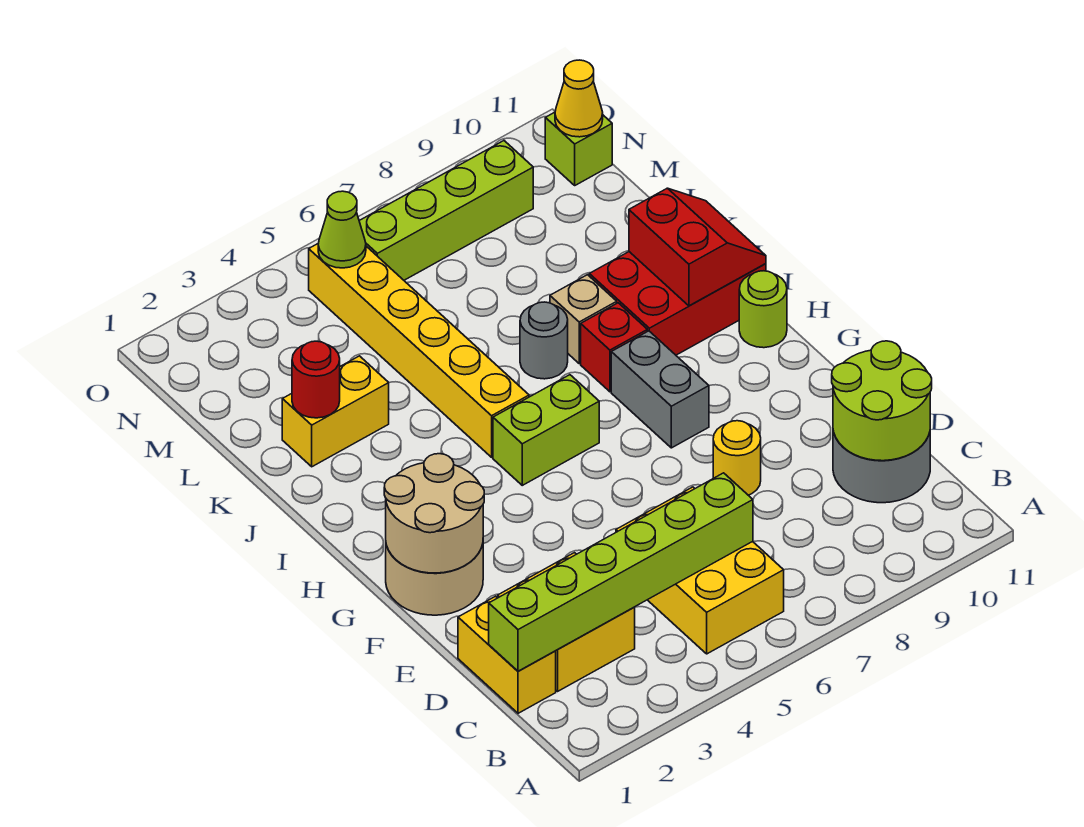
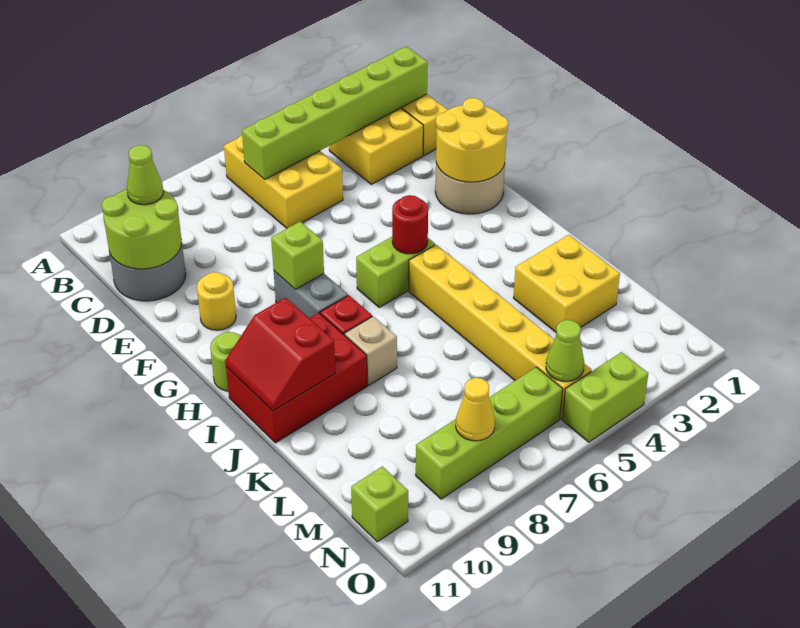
none -> lime 1x1 cone [127,145,163,205]
yellow 1x1 round brick [713,421,761,495] -> yellow 1x1 round brick moved to [197,272,236,330]
tan 2x2 round brick [384,454,484,573] -> yellow 2x2 round brick [436,98,508,182]
none -> lime 1x1 brick [271,222,324,289]
grey 1x1 round brick [520,302,568,379] -> none
yellow 1x2 brick [282,356,389,467] -> yellow 2x2 brick [513,235,620,332]
red 1x1 round brick [292,341,340,418] -> red 1x1 round brick moved to [392,195,428,254]
yellow 1x1 cone [555,60,603,137] -> yellow 1x1 cone moved to [456,378,495,441]
none -> lime 1x2 brick [562,352,648,442]

